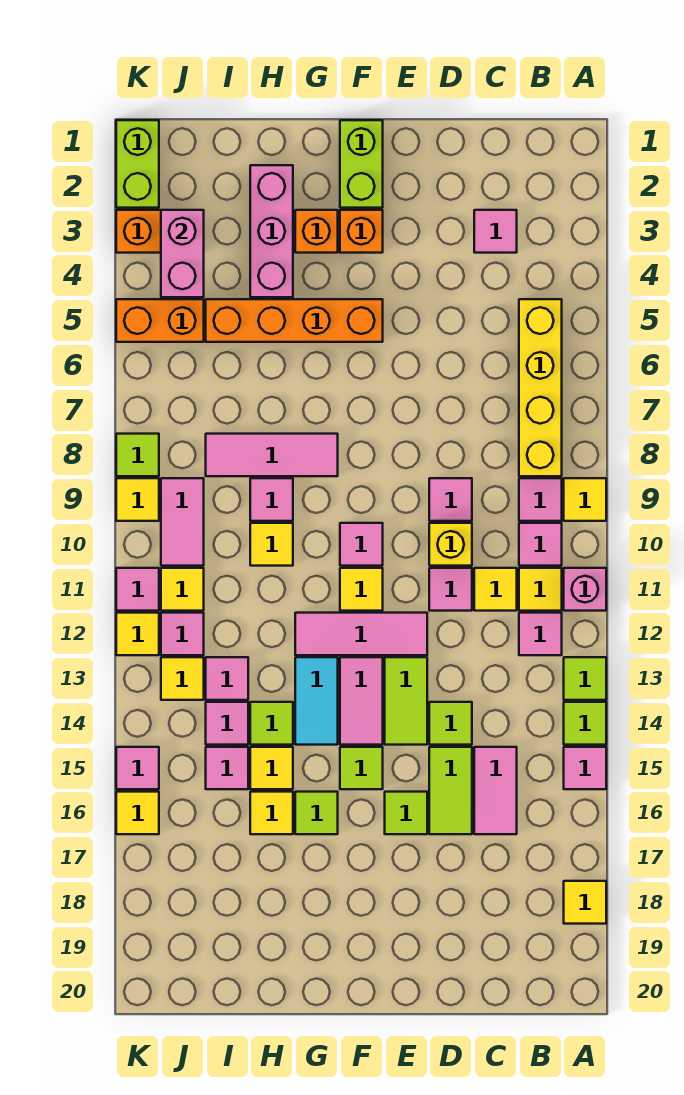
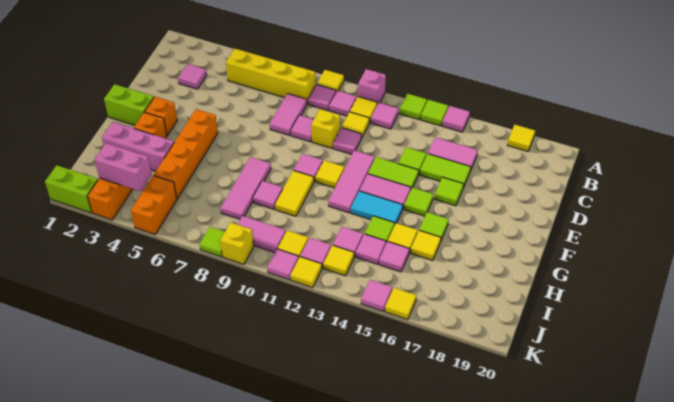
none -> pink 1x2 tile [270,94,307,135]
yellow 1x1 tile [250,523,293,566] -> yellow 1x2 tile [275,170,314,216]
yellow 1x1 tile [116,478,159,521] -> yellow 1x1 brick [220,222,254,264]

